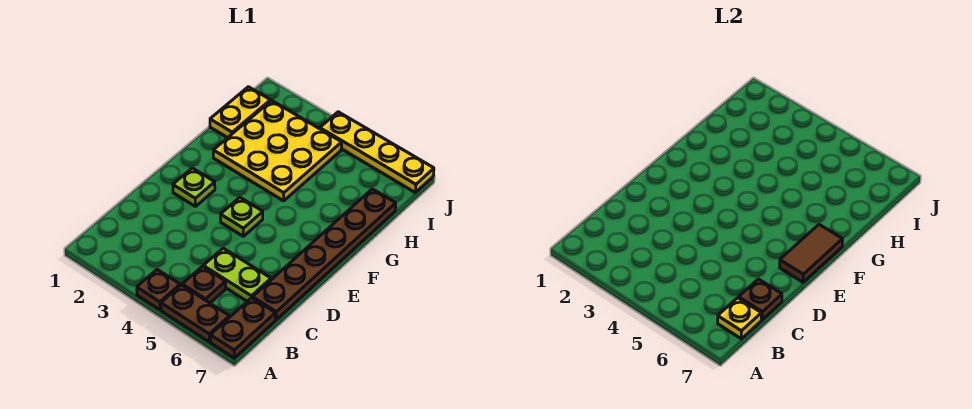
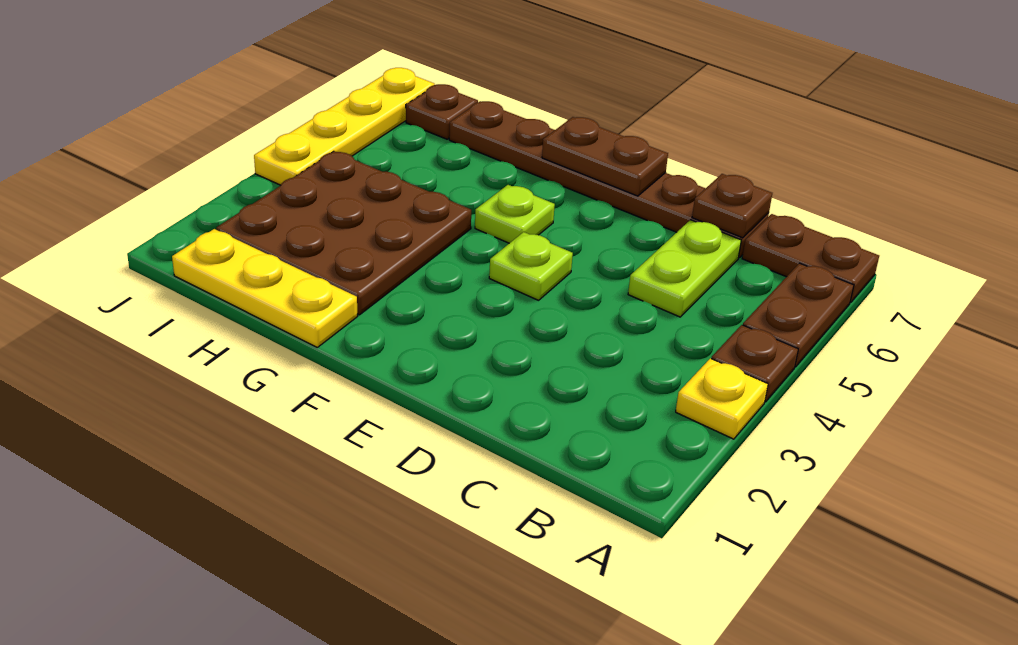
brown 1x1 plate [182,266,226,303] -> brown 1x1 plate moved to [406,84,478,139]
yellow 1x1 plate [718,298,761,339] -> yellow 1x1 plate moved to [676,358,768,439]
lime 1x1 plate [173,168,215,207] -> lime 1x1 plate moved to [475,185,555,243]
brown 1x2 tile [780,225,843,282] -> brown 1x2 plate [542,117,668,196]
yellow 3x3 plate [213,101,342,201] -> brown 3x3 plate [216,151,471,315]
yellow 1x2 plate [210,87,271,138] -> yellow 1x3 plate [172,229,358,347]

